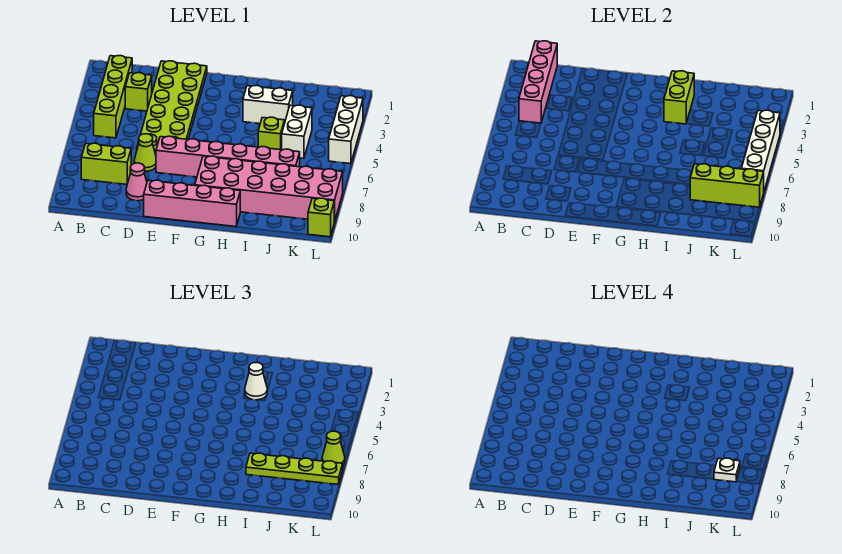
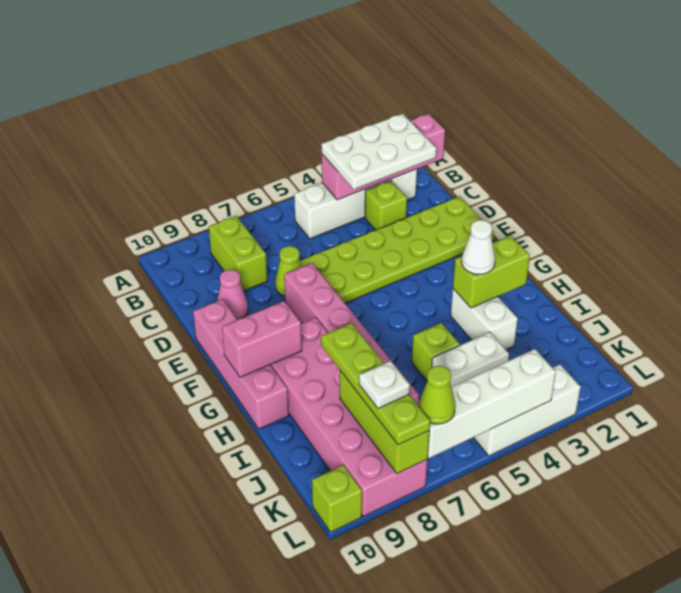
lime 1x4 brick [94,55,132,138] -> white 1x4 brick [294,169,417,239]
none -> white 2x3 plate [322,114,436,189]
none -> pink 1x2 brick [222,301,302,377]

